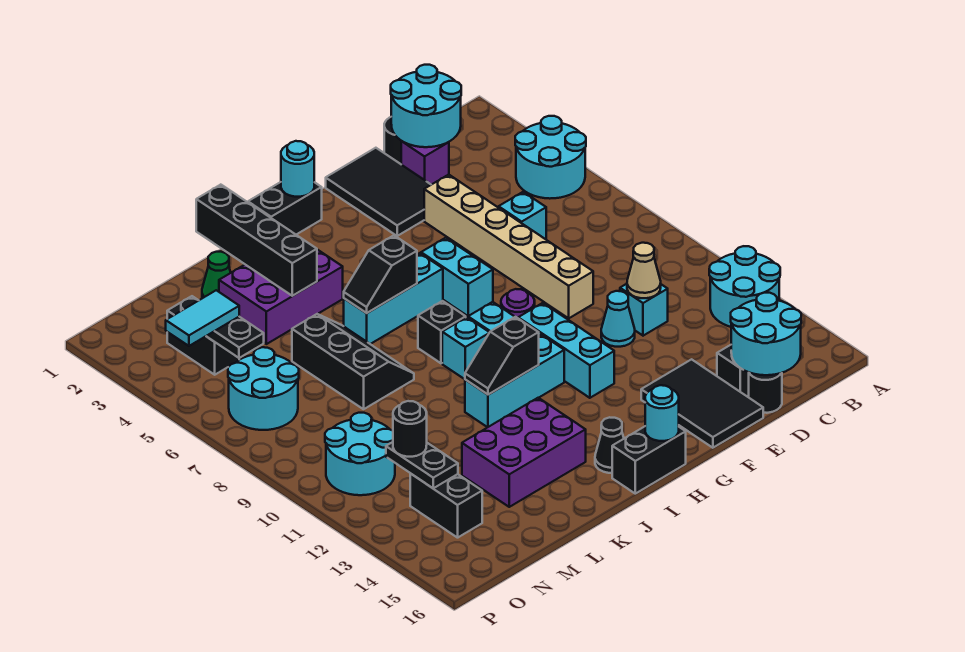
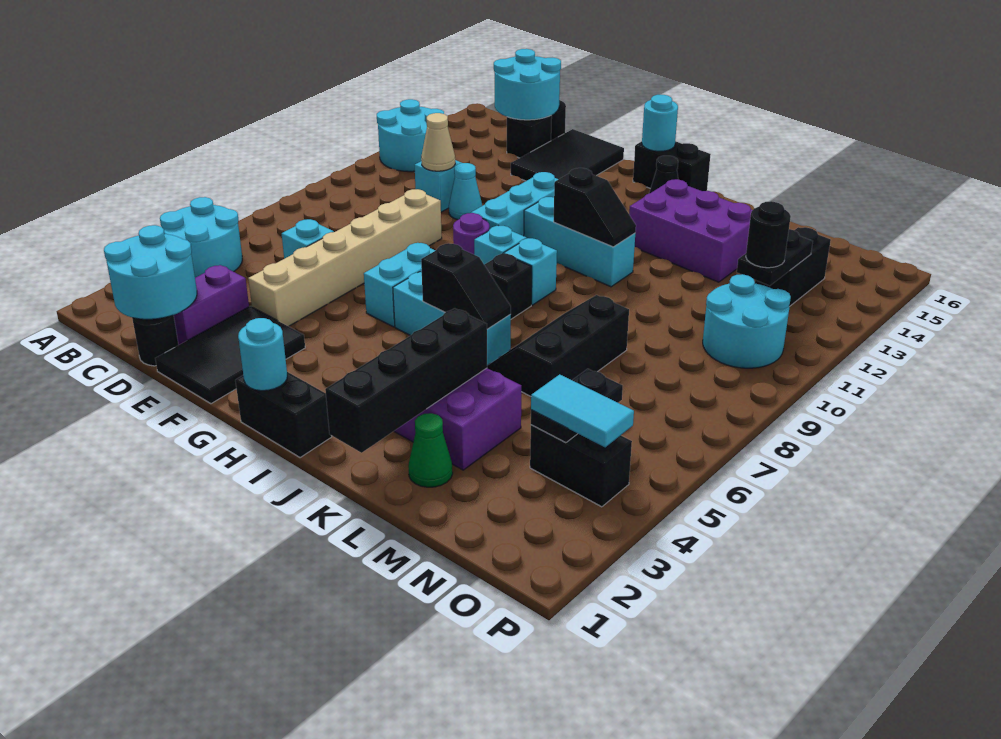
purple 1x1 brick [401,141,449,185] -> purple 1x2 brick [174,265,249,345]
black 1x2 brick [167,296,239,375] -> black 1x2 brick turned to [530,425,632,507]
cyan 2x2 round brick [228,347,299,430] -> none

